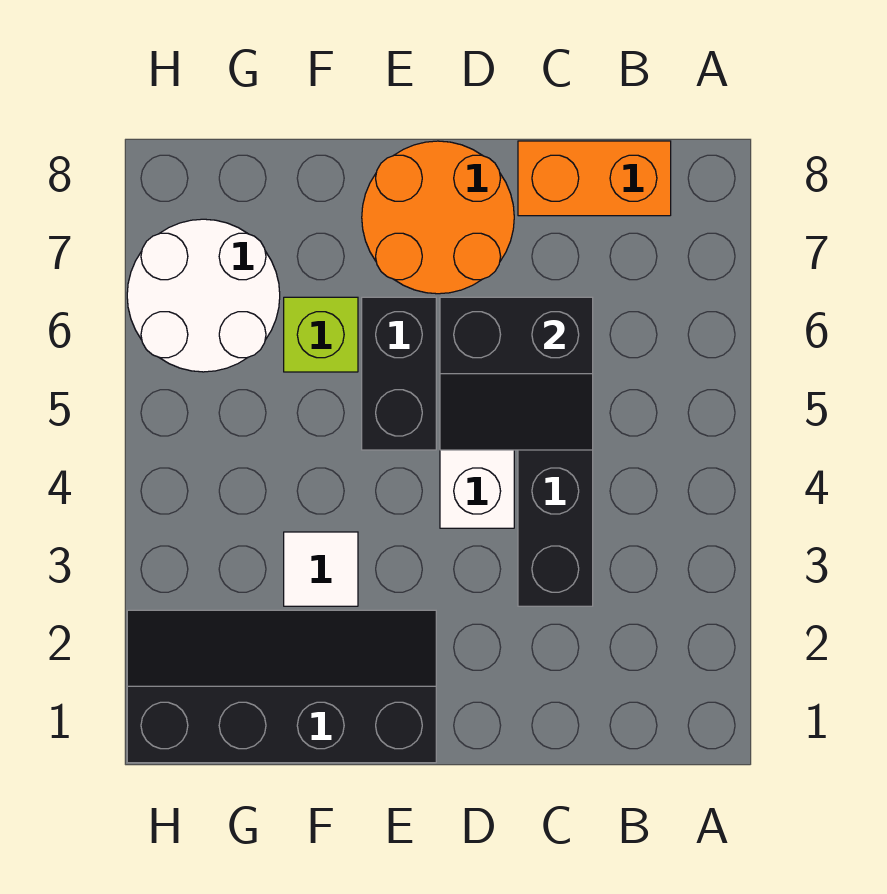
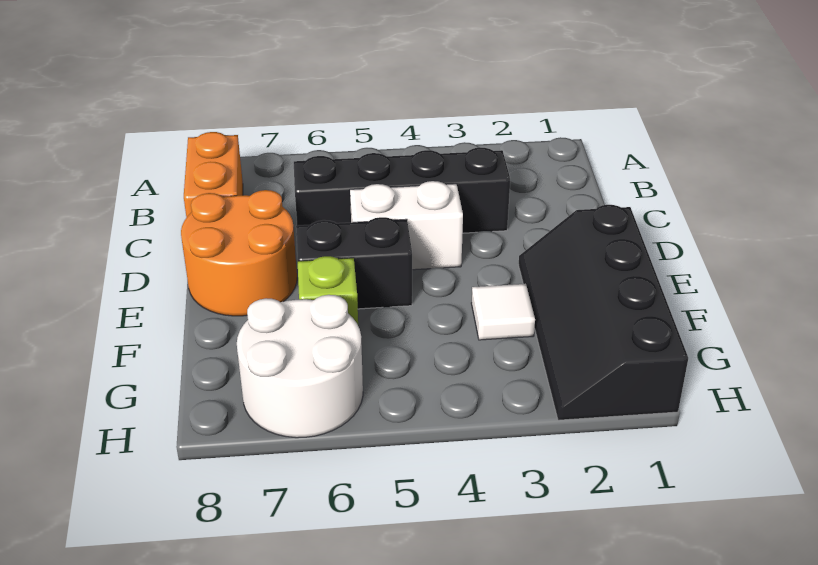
black 2x2 slope [440,297,593,450] -> none

